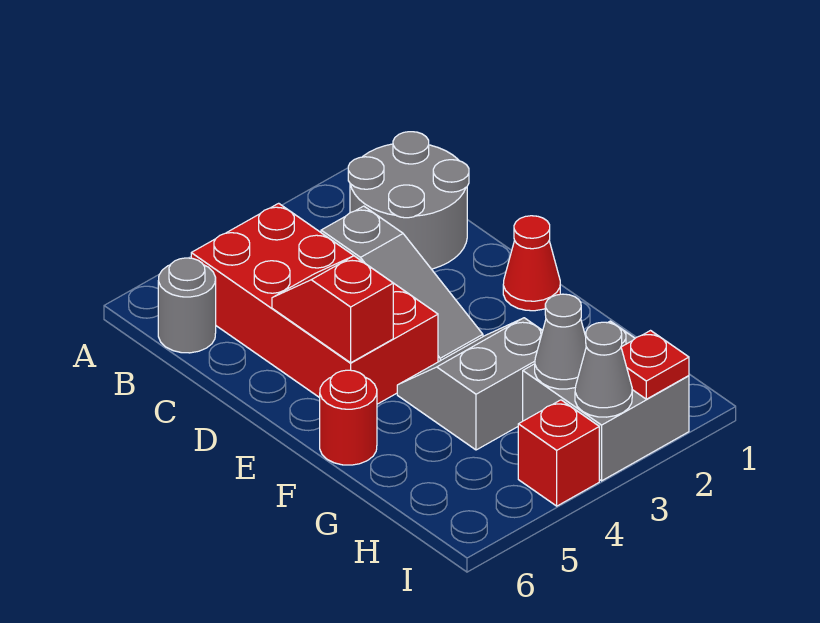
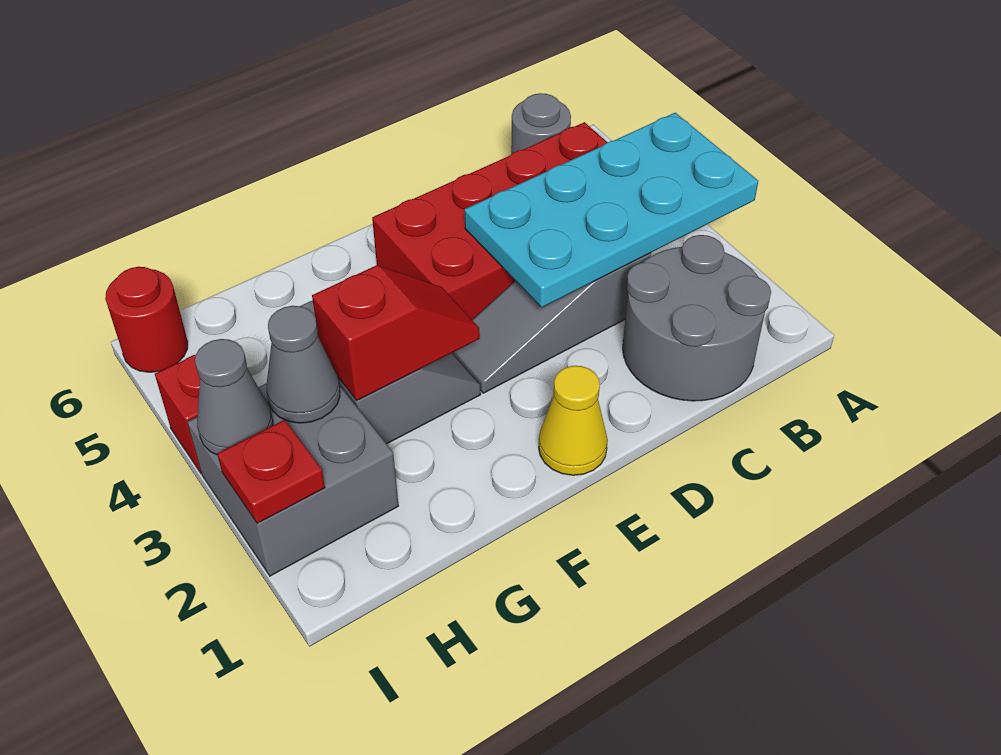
none -> cyan 2x4 plate [464,113,758,307]
red 1x2 slope [272,256,393,363] -> red 1x2 slope moved to [312,265,480,400]
red 1x1 cone [503,216,560,311] -> yellow 1x1 cone [539,366,608,475]
red 1x1 round brick [320,370,377,465] -> red 1x1 round brick moved to [105,267,188,372]

